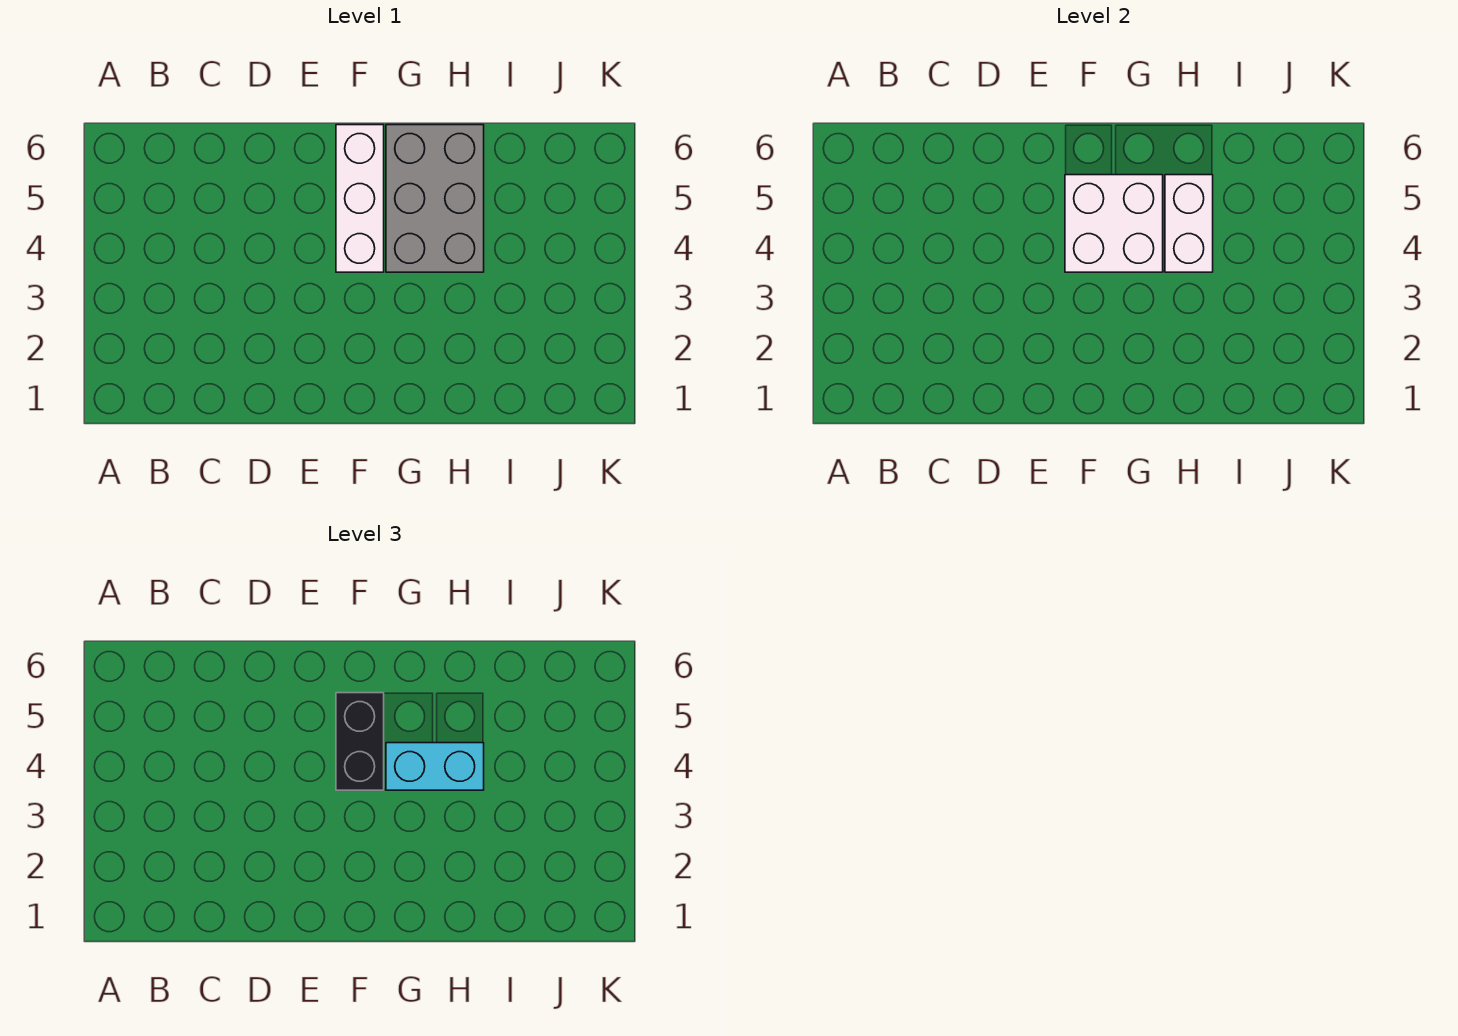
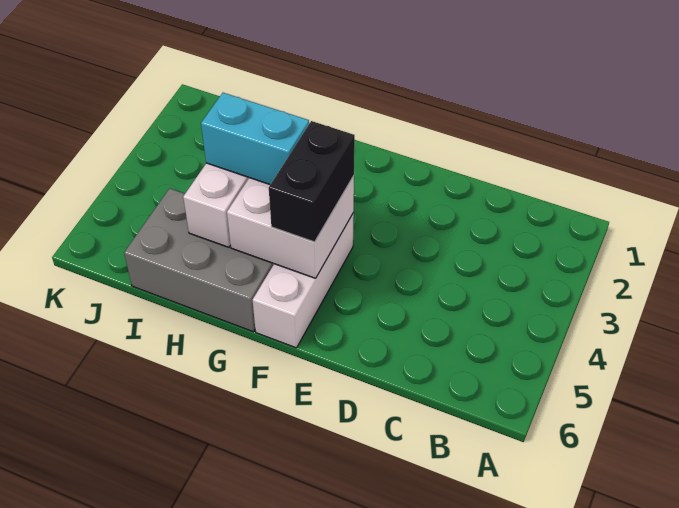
grey 2x3 brick [386,125,484,272] -> grey 2x3 brick turned to [124,188,274,332]

